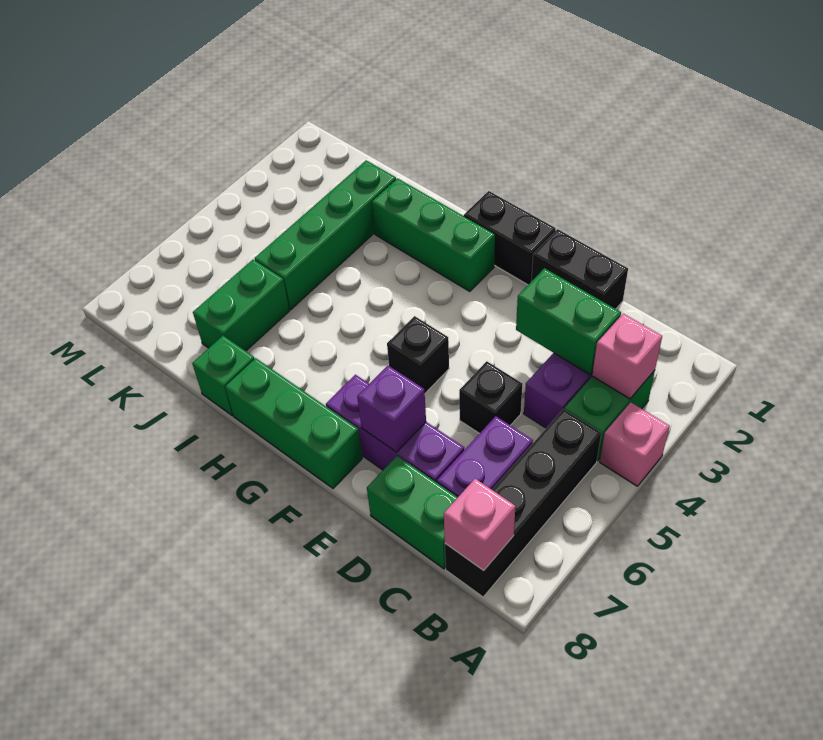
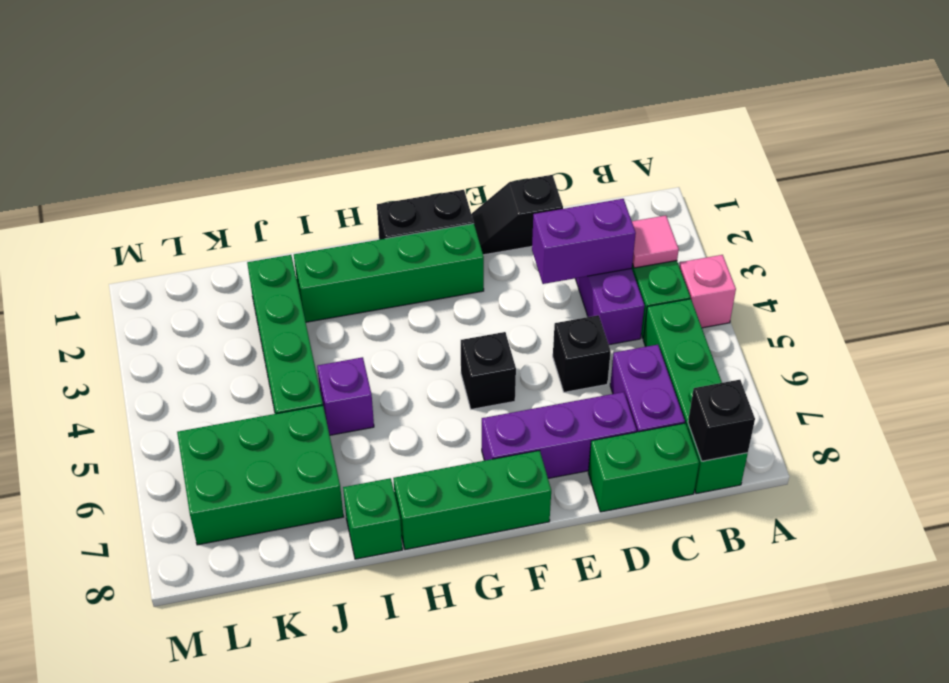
pink 1x1 brick [592,314,662,399] -> pink 1x1 tile [632,216,679,268]
black 1x4 brick [445,409,601,597] -> green 1x4 brick [643,299,748,494]
pink 1x1 brick [444,479,516,570] -> black 1x1 brick [688,380,755,461]
green 1x2 brick [516,268,621,375] -> purple 1x2 brick [532,199,636,284]
black 1x2 brick [531,229,628,309] -> black 1x2 slope [471,175,563,255]
purple 1x1 brick [357,366,426,452] -> purple 1x1 brick moved to [317,357,374,435]
green 1x3 brick [372,178,495,291] -> green 1x4 brick [294,224,484,322]
green 1x2 brick [193,260,289,351] -> green 2x3 brick [177,405,344,545]

